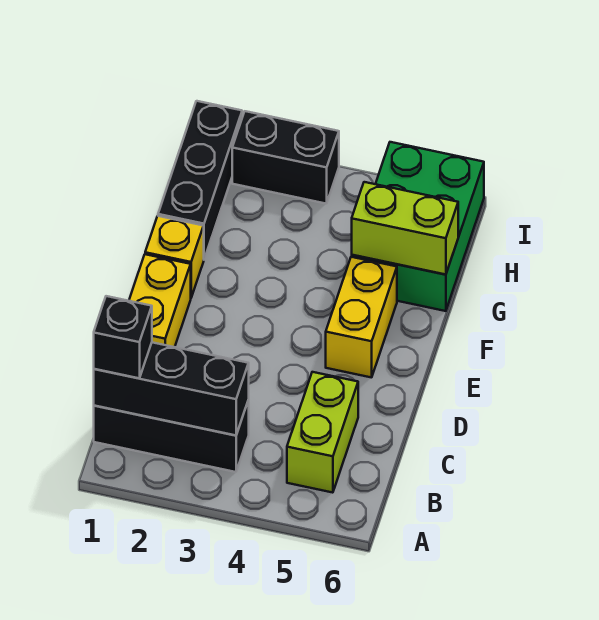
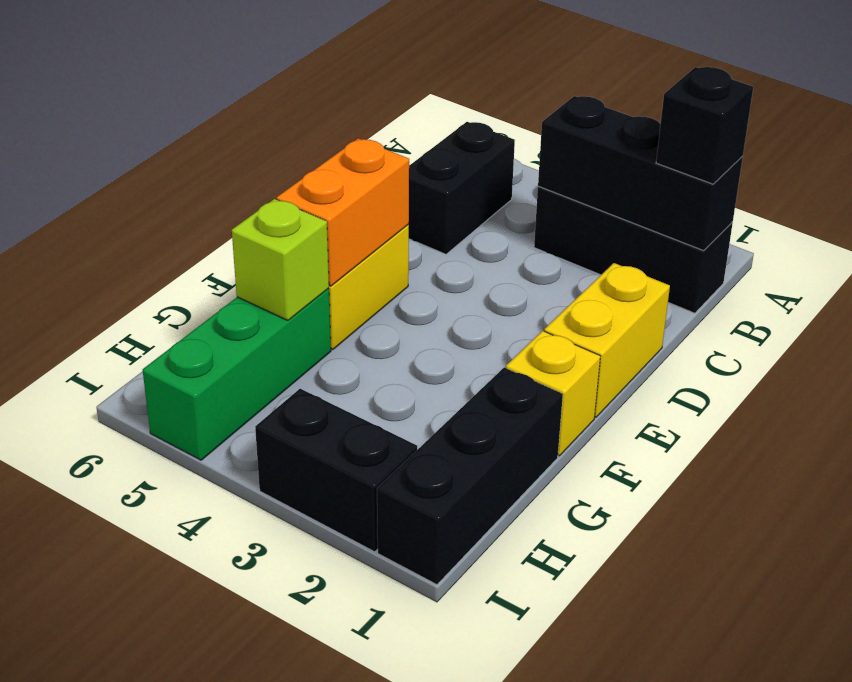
lime 1x2 brick [287,372,358,493] -> black 1x2 brick [409,122,515,254]
none -> orange 1x2 brick [277,138,409,286]
green 2x3 brick [352,142,484,311] -> green 1x3 brick [143,288,331,460]
lime 1x2 brick [352,182,458,274] -> lime 1x1 brick [232,199,329,320]

